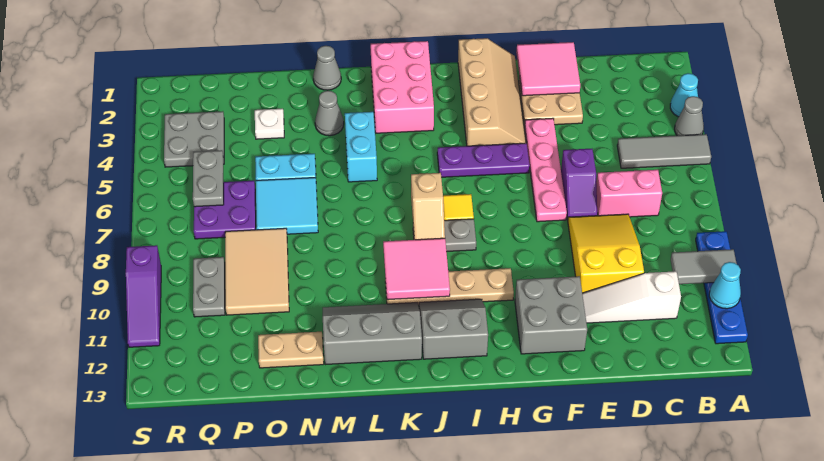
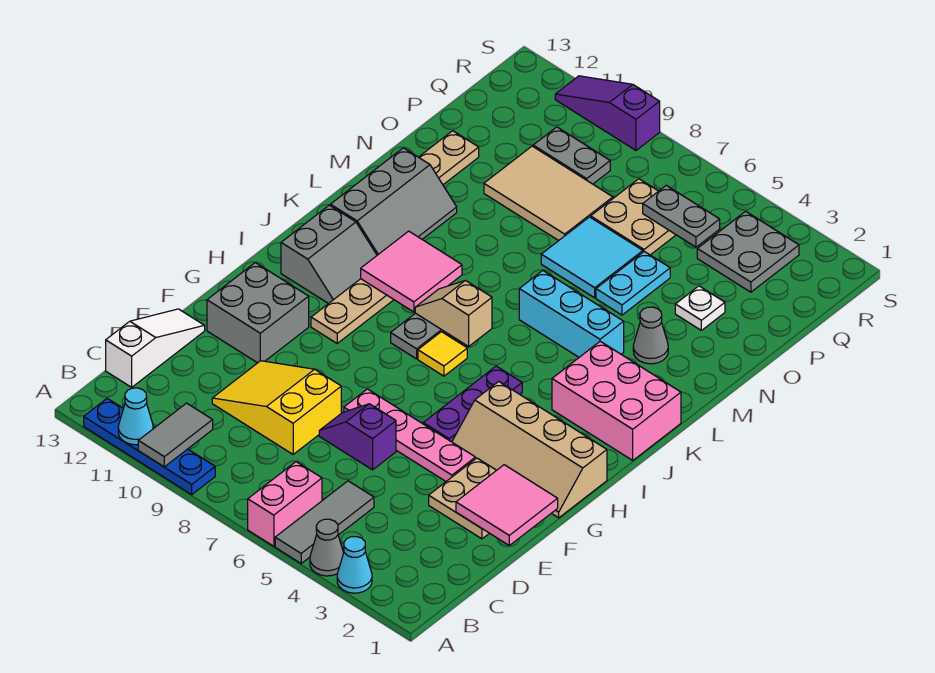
pink 1x2 brick [596,170,662,217] -> pink 1x2 brick moved to [248,462,322,546]
white 1x3 slope [582,271,681,323] -> white 1x3 slope moved to [106,309,205,387]
yellow 2x3 slope [568,214,644,293] -> yellow 2x3 slope turned to [212,361,341,454]
cyan 1x2 brick [345,112,377,182] -> cyan 1x3 brick [519,271,624,357]
grey 1x1 cone [313,46,341,90] -> none
purple 2x2 plate [194,181,256,239] -> tan 2x2 plate [591,179,676,255]

